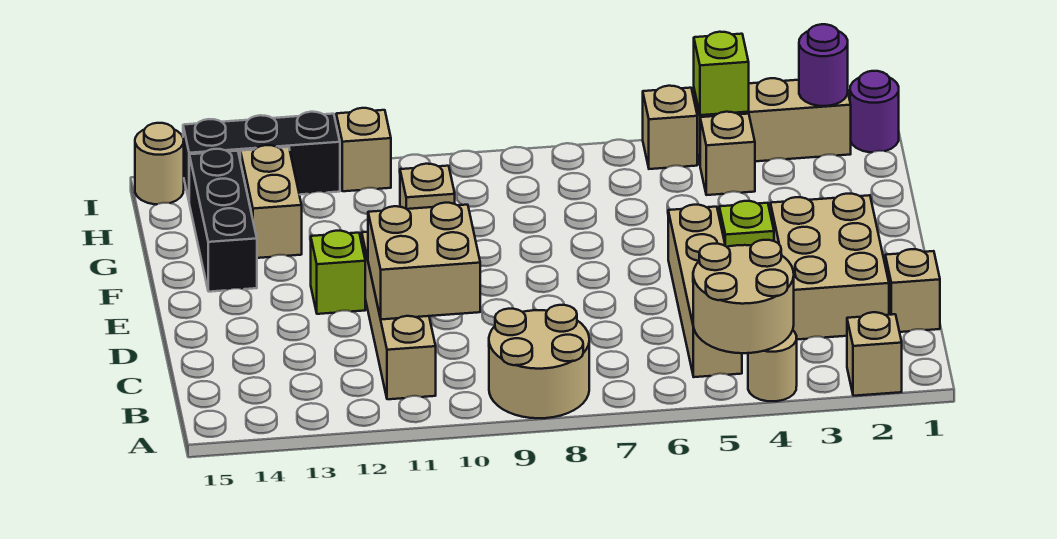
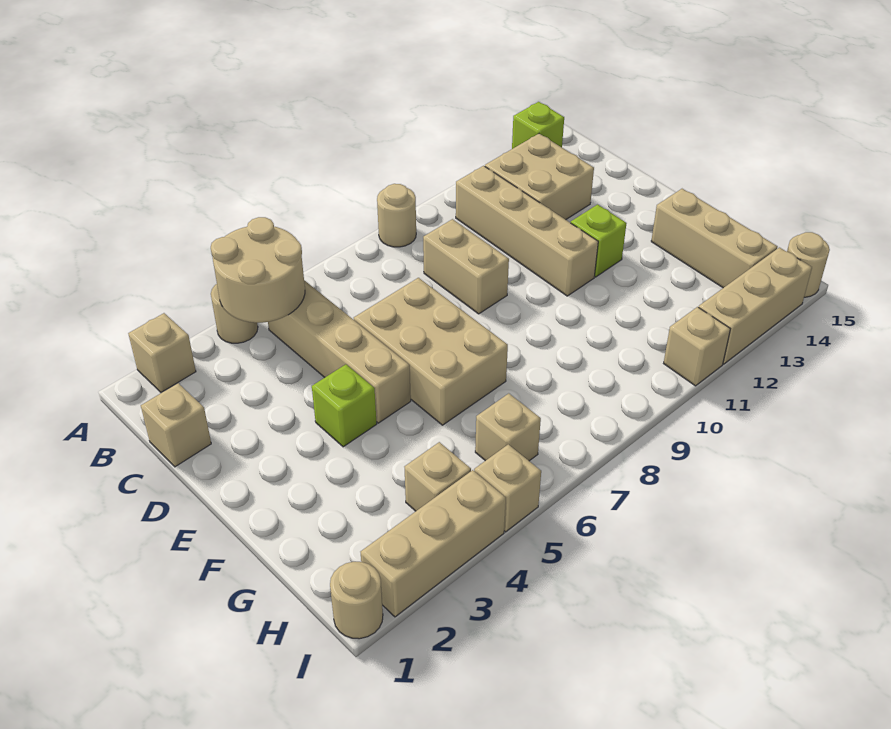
tan 2x2 round brick [489,305,589,418] -> tan 1x1 round brick [377,184,416,247]
tan 2x3 brick [770,194,889,339] -> tan 2x3 brick moved to [354,278,508,425]
tan 2x2 brick [368,203,480,319] -> tan 2x2 brick moved to [485,134,594,220]
black 1x3 brick [189,149,257,292] -> tan 1x3 brick [651,189,777,288]
tan 1x1 brick [400,164,455,209] -> tan 1x1 brick moved to [475,393,541,461]
tan 1x2 brick [240,145,302,258] -> tan 1x2 brick moved to [423,219,509,314]
purple 1x1 round brick [850,71,899,152] -> tan 1x1 round brick [330,562,383,639]
purple 1x1 round brick [799,24,848,106] -> none
lime 1x1 brick [694,32,749,115] -> lime 1x1 brick moved to [512,102,564,149]
black 1x3 brick [183,112,340,200] -> tan 1x3 brick [699,247,812,364]

